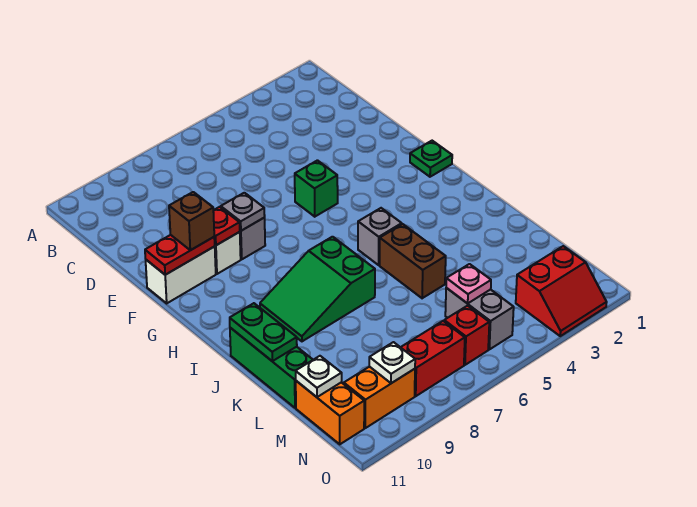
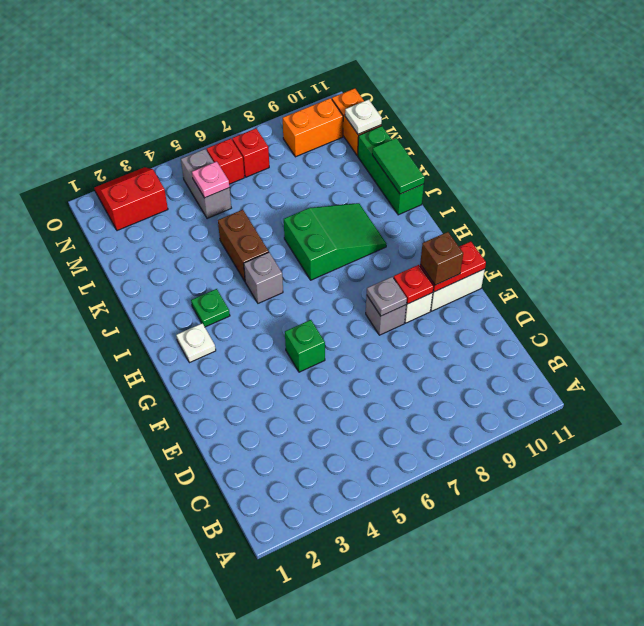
green 1x1 plate [410,141,452,177] -> green 1x1 plate moved to [191,289,230,327]
green 1x2 plate [230,303,297,361] -> green 1x2 tile [372,138,425,194]
red 1x2 brick [401,321,465,396] -> red 1x1 brick [232,128,269,177]
white 1x1 plate [369,342,415,383] -> white 1x1 plate moved to [176,323,216,363]

